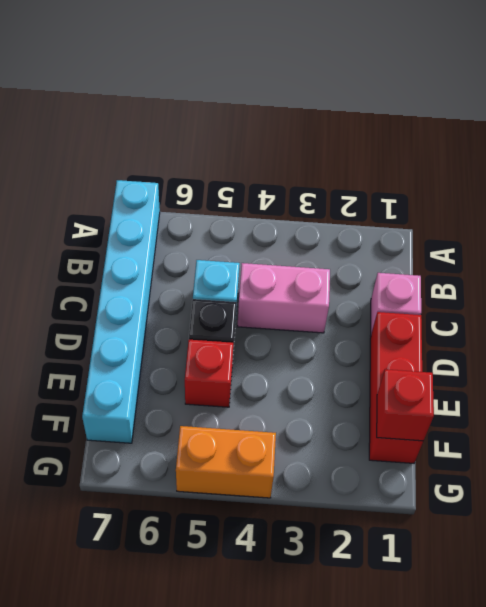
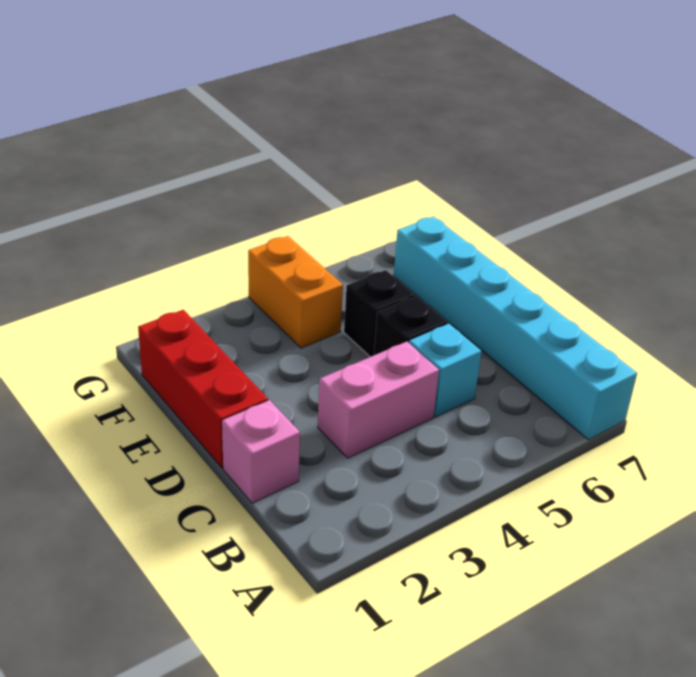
red 1x1 brick [185,340,233,407] -> black 1x1 brick [344,270,415,357]
red 1x1 brick [377,369,434,441] -> none
orange 1x2 brick [176,426,276,498] -> orange 1x2 brick turned to [248,236,343,348]

